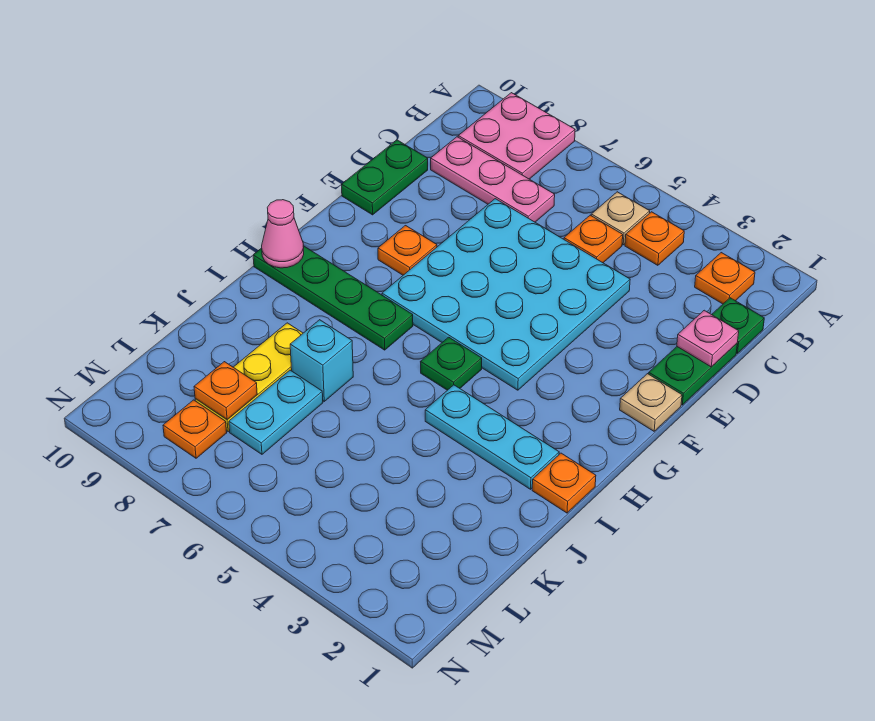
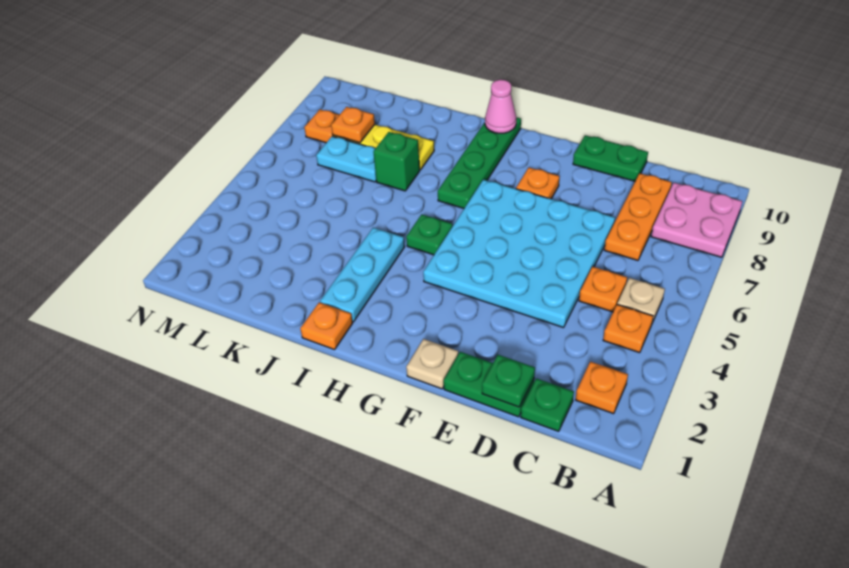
pink 1x3 plate [431,137,555,222] -> orange 1x3 plate [604,173,672,260]
pink 1x1 plate [677,310,739,367] -> green 1x1 plate [482,355,535,407]
cyan 1x1 brick [290,320,353,401] -> green 1x1 brick [373,132,420,191]

